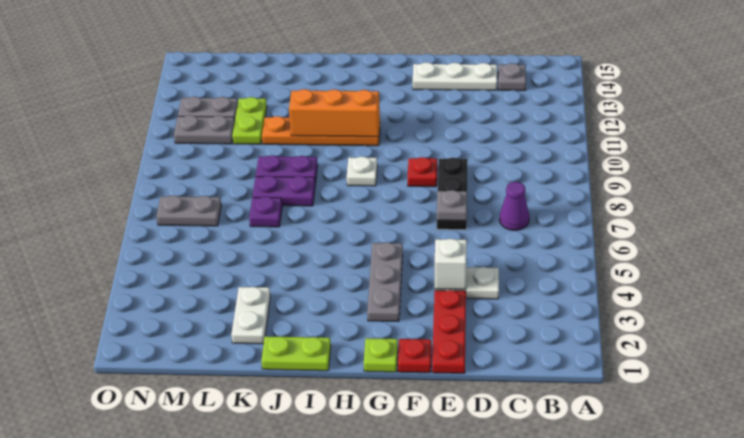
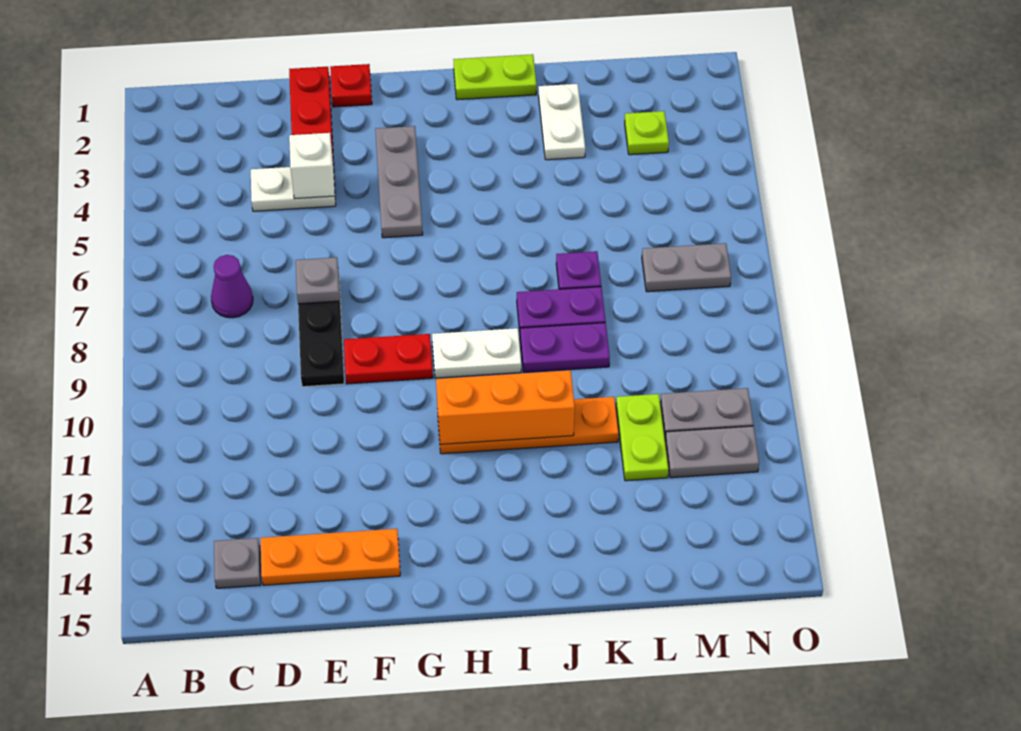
white 1x3 plate [413,62,497,90] -> orange 1x3 plate [260,529,400,585]
red 1x1 plate [408,157,437,187] -> red 1x2 plate [344,334,433,384]
lime 1x1 plate [364,338,398,372] -> lime 1x1 plate moved to [625,111,669,155]
white 1x1 plate [347,156,377,186] -> white 1x2 plate [432,328,521,378]

